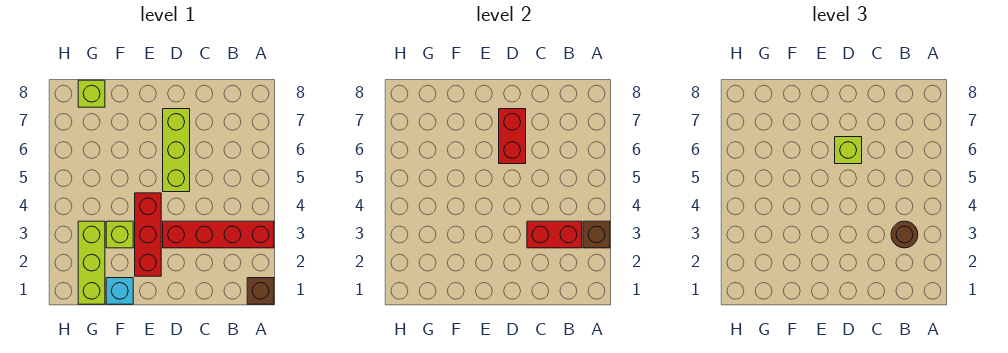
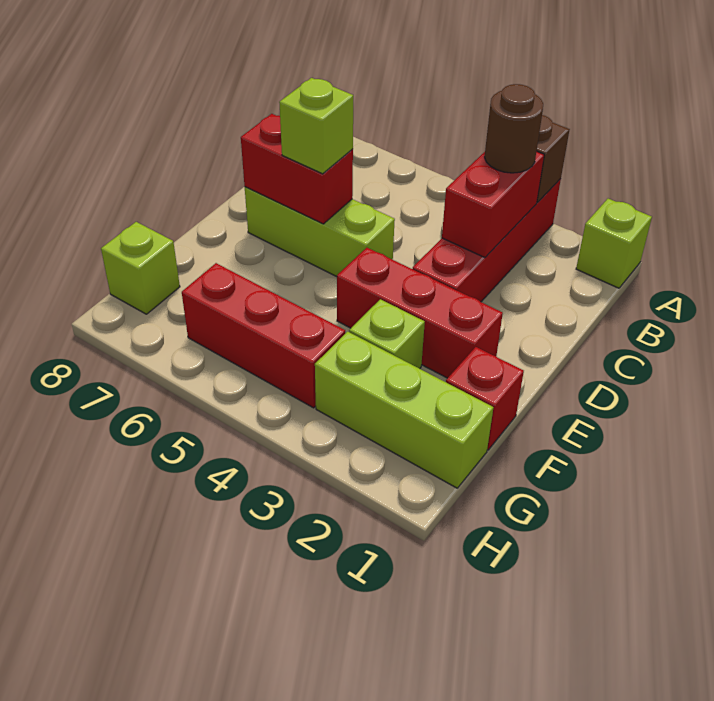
brown 1x1 brick [247,278,274,304] -> lime 1x1 brick [576,199,652,288]
cyan 1x1 brick [106,278,133,304] -> red 1x1 brick [446,347,524,450]
none -> red 1x3 brick [182,263,345,408]

